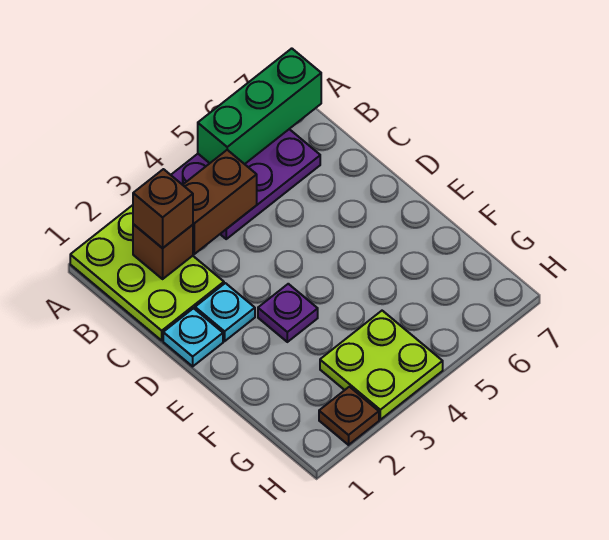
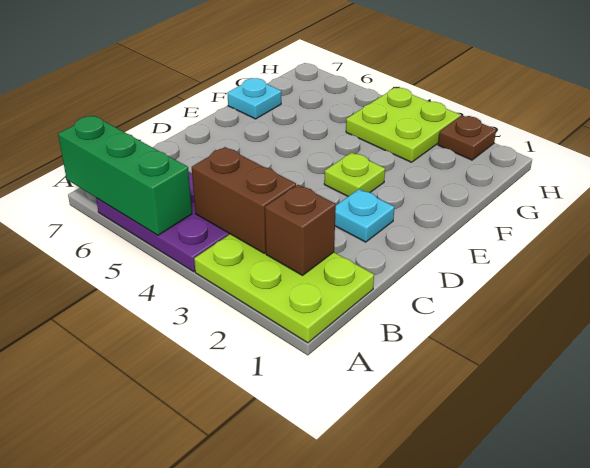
lime 2x3 plate [70,205,224,340] -> lime 2x3 plate turned to [194,234,374,343]
brown 1x1 brick [133,169,193,248] -> none
cyan 1x1 plate [163,308,223,366] -> cyan 1x1 plate moved to [227,78,281,119]
purple 1x1 plate [258,284,318,342] -> lime 1x1 plate [324,152,385,196]

